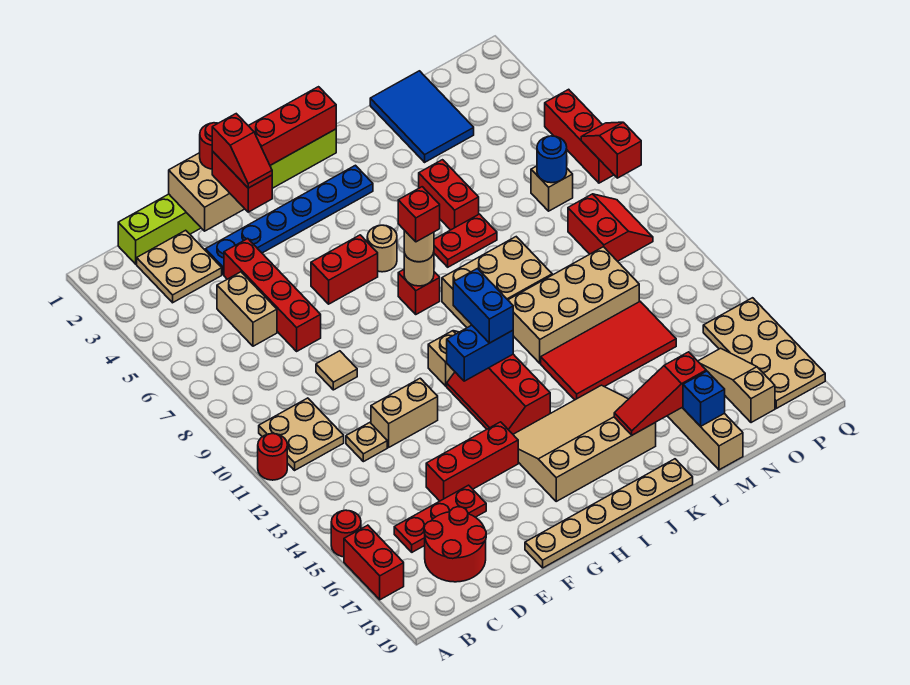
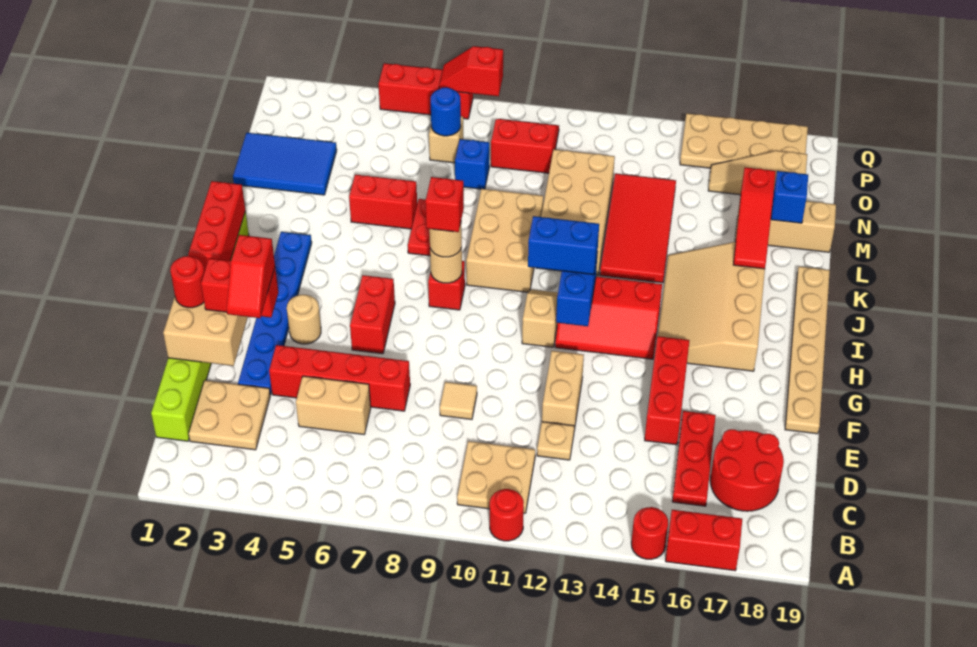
red 1x2 slope [212,114,272,188] -> red 1x2 slope turned to [227,235,275,318]
tan 1x1 round brick [367,225,397,272] -> tan 1x1 round brick moved to [287,295,321,344]
none -> blue 1x1 brick [455,139,489,189]

